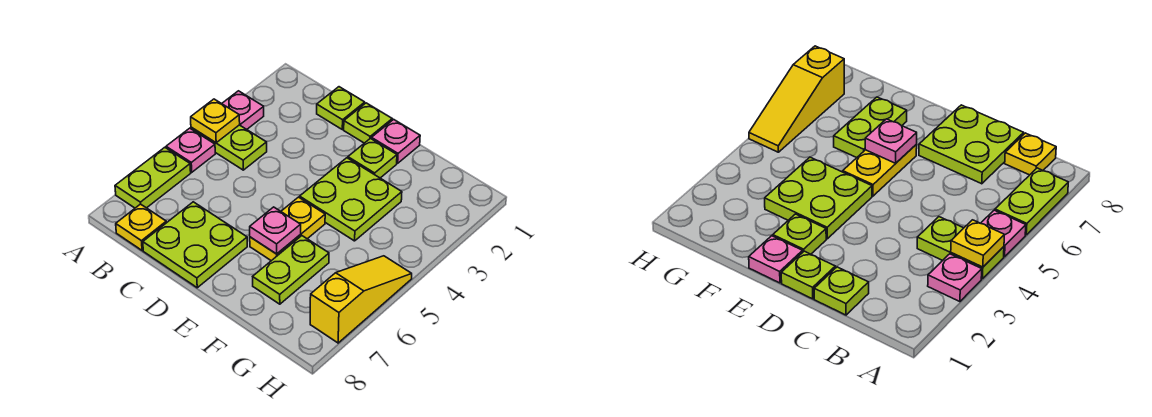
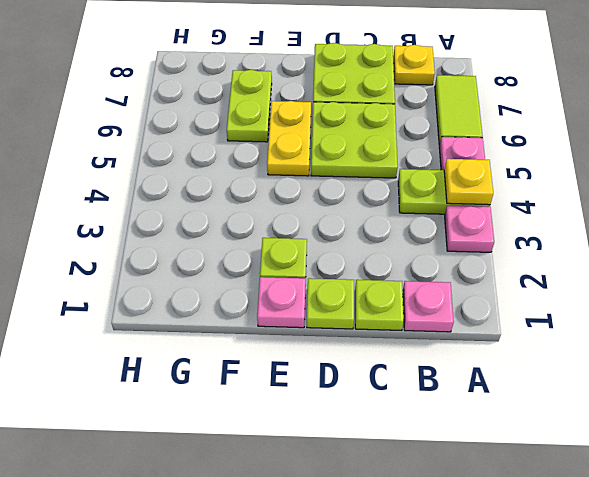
lime 1x2 plate [115,147,191,208] -> lime 1x2 tile [435,75,482,146]
lime 2x2 plate [300,158,402,241] -> lime 2x2 plate moved to [311,102,398,178]
pink 1x1 plate [250,207,301,254] -> pink 1x1 plate moved to [403,281,454,332]
yellow 1x3 slope [310,256,412,343] -> none

